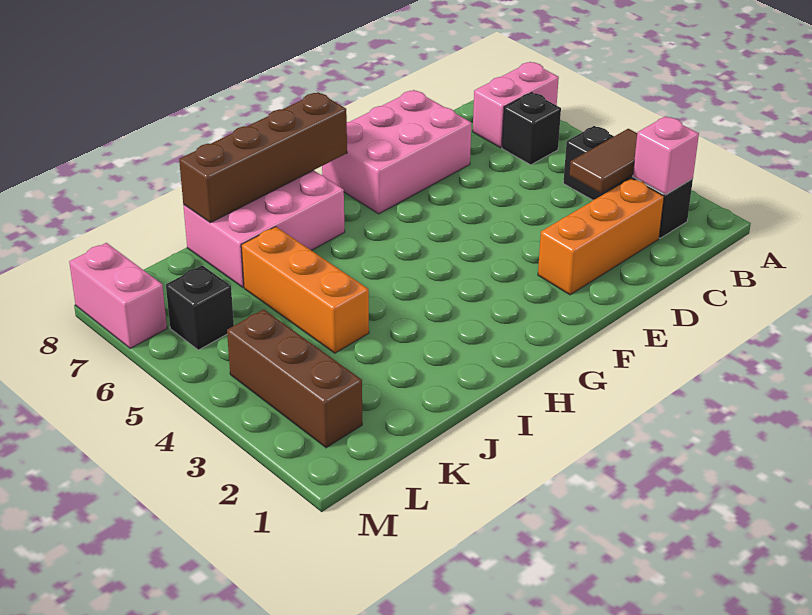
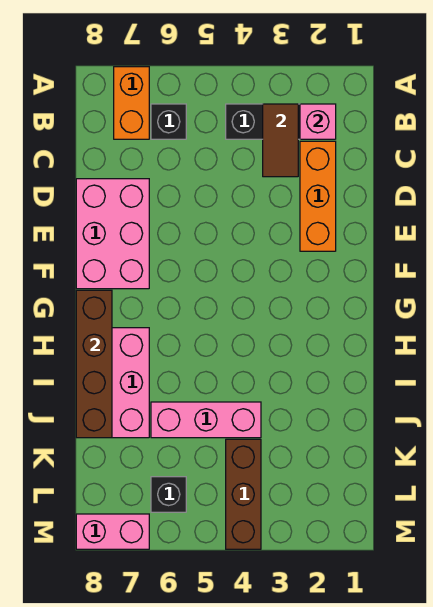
pink 1x2 brick [473,62,559,148] -> orange 1x2 brick [114,67,149,139]
orange 1x3 brick [241,227,369,353] -> pink 1x3 brick [151,402,261,438]
brown 1x3 brick [227,309,362,448] -> brown 1x3 brick turned to [226,439,261,549]

